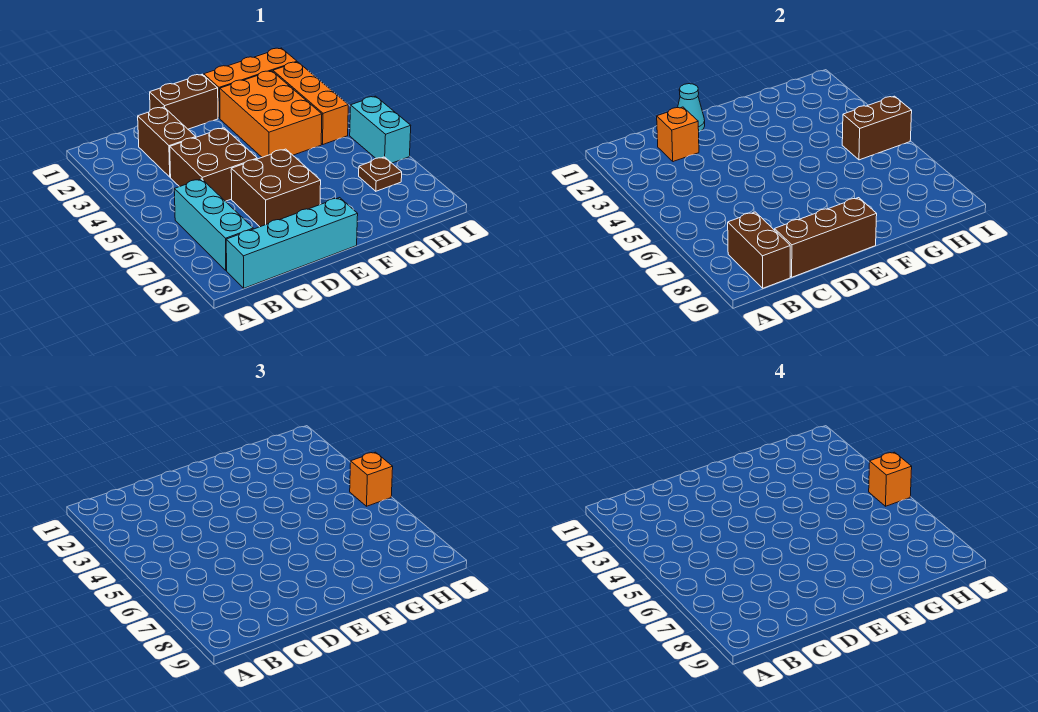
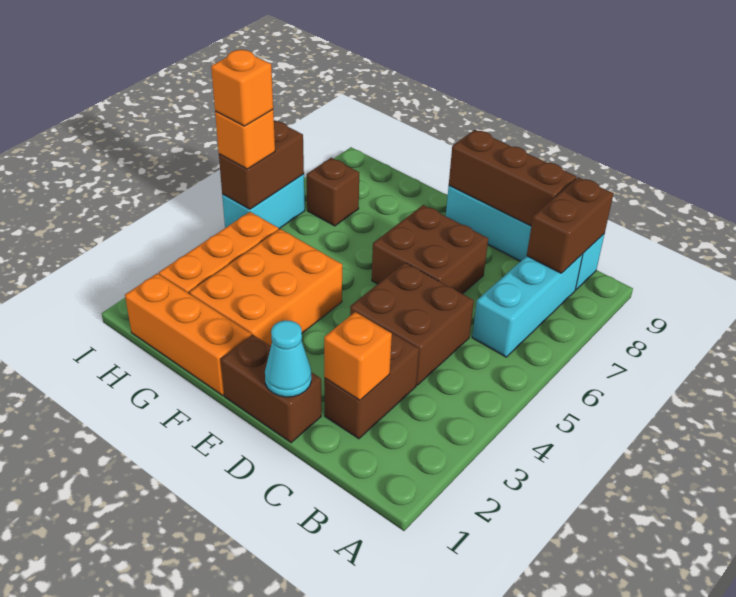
brown 1x2 brick [842,96,912,160] -> brown 1x2 brick turned to [219,120,304,209]
brown 1x1 plate [359,157,402,191] -> brown 1x1 brick [307,158,359,226]

